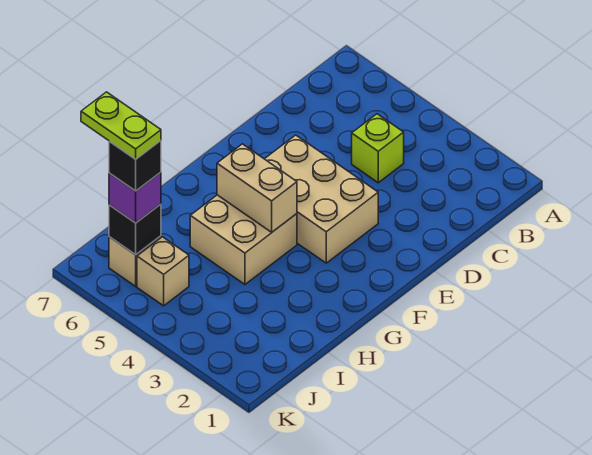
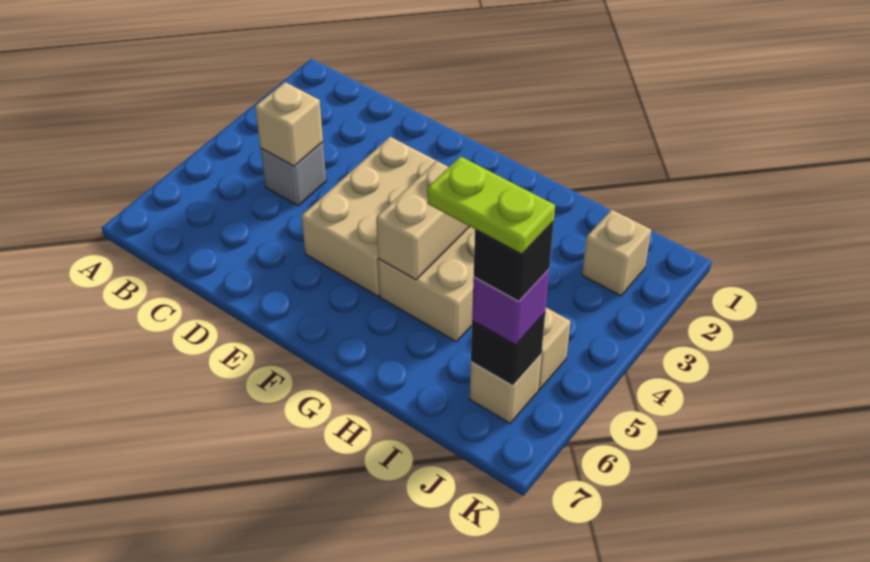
lime 1x1 brick [352,114,404,183] -> grey 1x1 brick [260,142,326,206]
none -> tan 1x1 brick [255,82,323,166]
none -> tan 1x1 brick [582,210,651,296]
lime 1x2 plate [81,92,161,159] -> lime 1x2 plate turned to [427,156,555,254]

